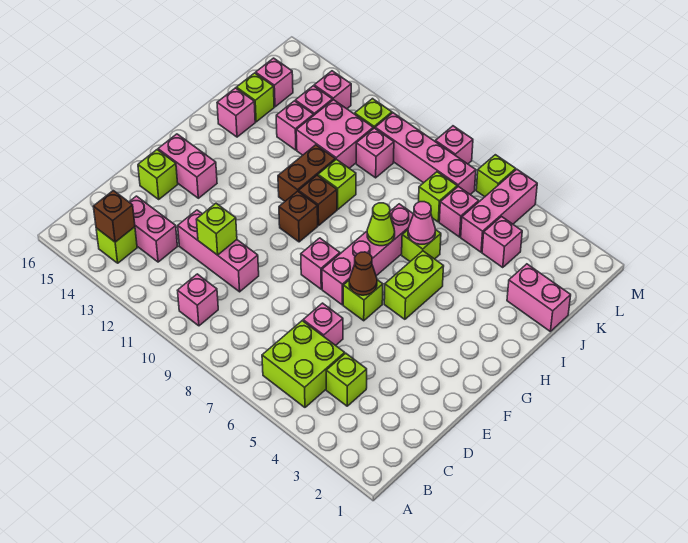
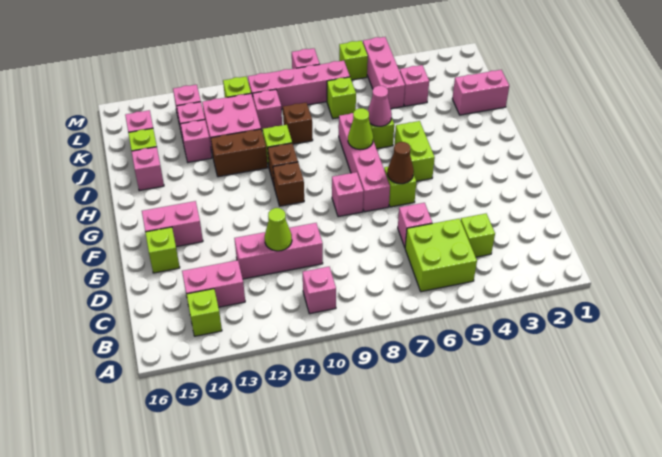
brown 1x1 brick [93,191,135,242] -> brown 1x1 brick moved to [283,103,313,144]
lime 1x1 brick [196,204,237,255] -> lime 1x1 cone [265,208,292,251]
brown 1x2 brick [278,145,335,201] -> brown 1x2 brick turned to [211,129,268,177]
pink 1x1 brick [439,186,479,237] -> none

